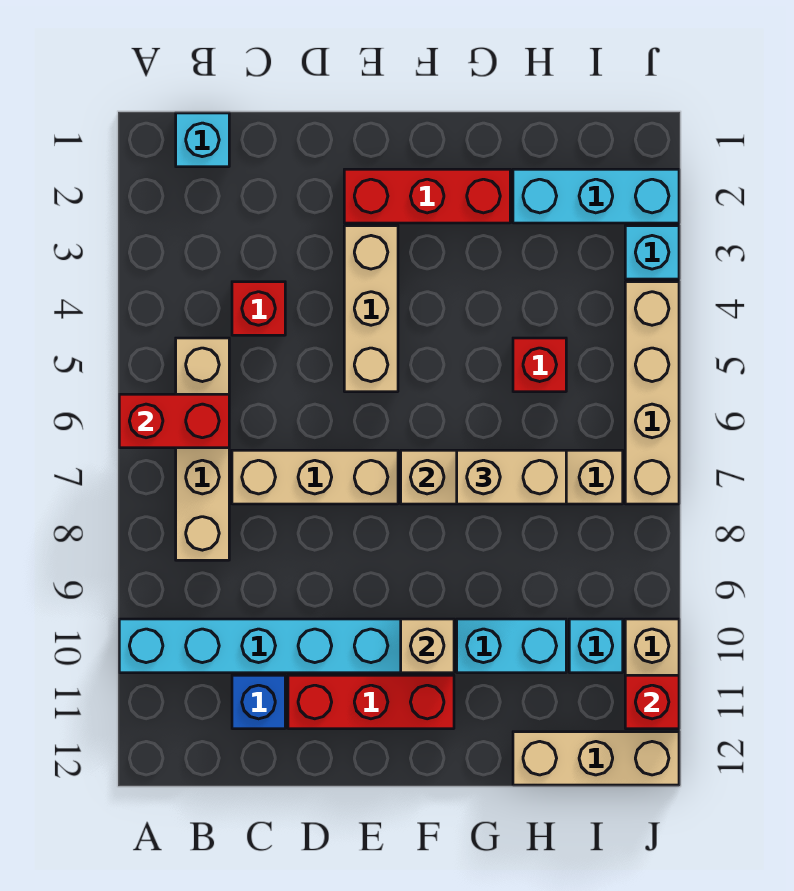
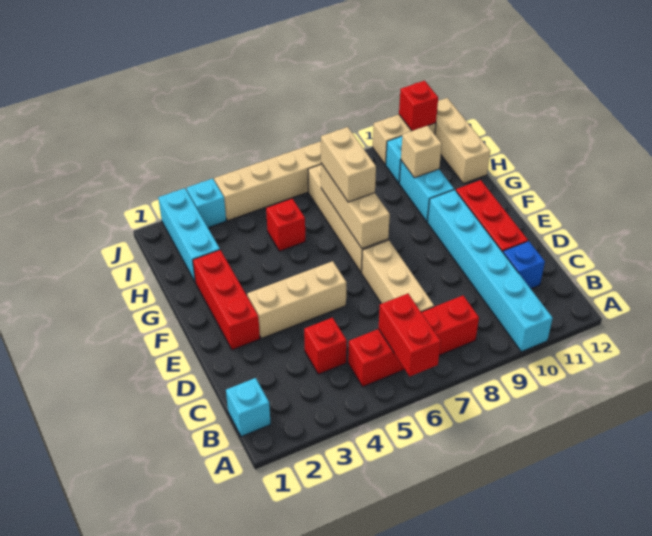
tan 1x4 brick [176,338,229,560] -> red 1x4 brick [348,296,479,387]
tan 1x1 brick [401,619,454,673] -> tan 1x1 brick moved to [401,126,442,178]

